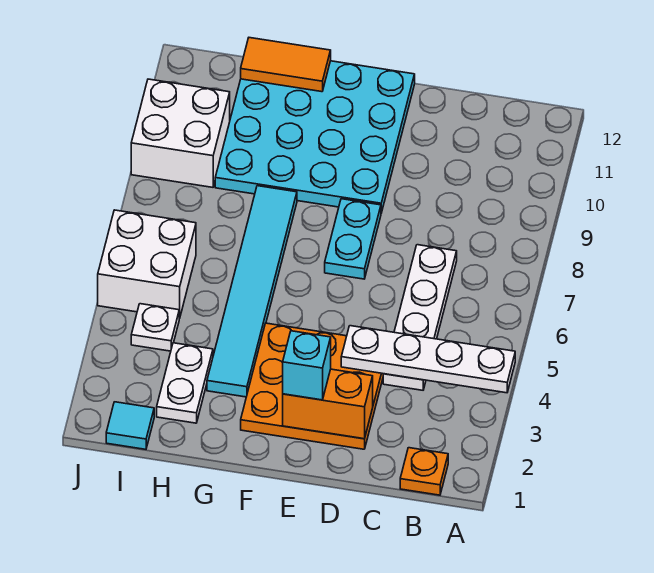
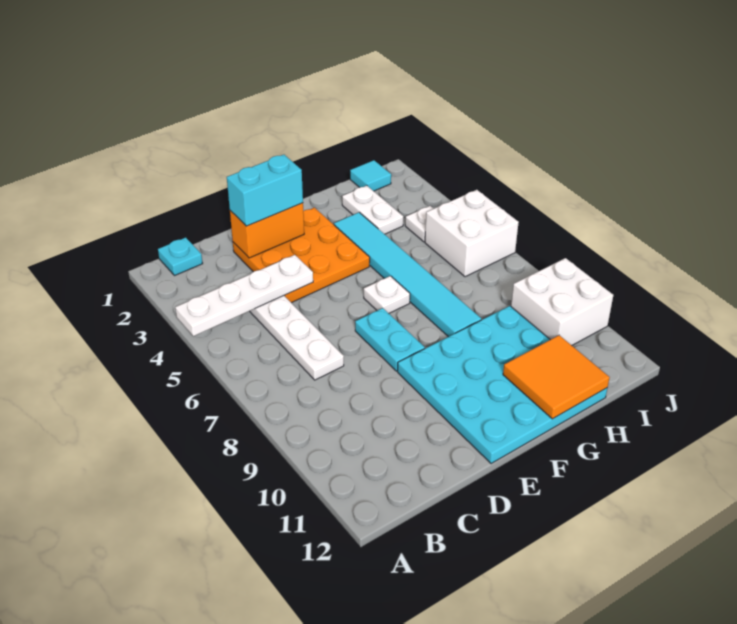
orange 1x1 plate [400,448,448,495] -> cyan 1x1 plate [158,238,203,276]
cyan 1x1 brick [283,331,331,400] -> cyan 1x2 brick [227,155,303,226]
none -> white 1x1 plate [364,276,410,313]
orange 1x2 tile [241,38,331,92] -> orange 2x2 tile [503,335,610,419]

